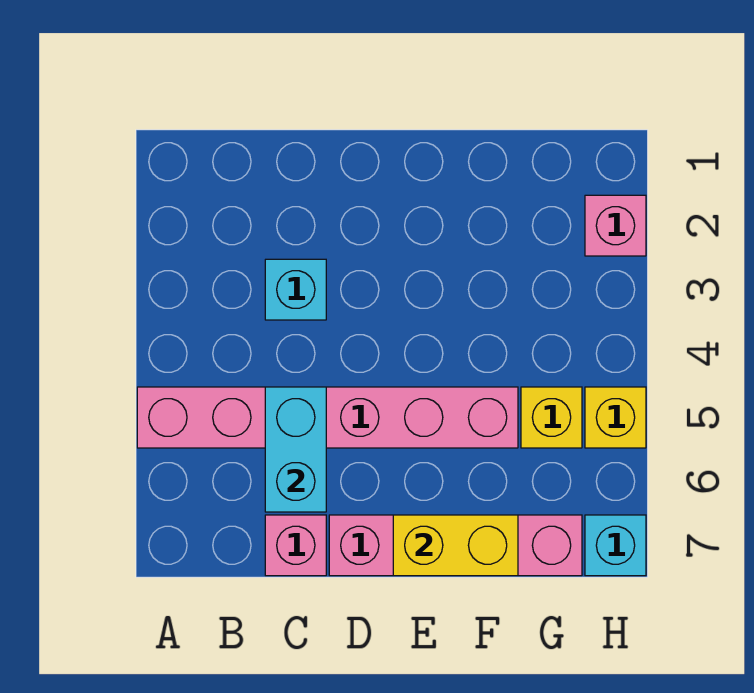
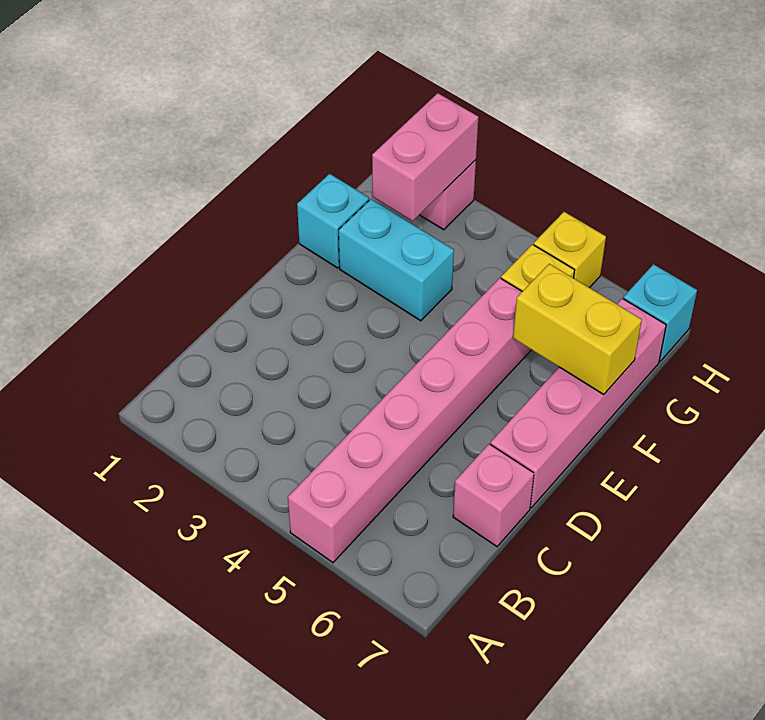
cyan 1x1 brick [265,259,326,320] -> cyan 1x1 brick moved to [297,174,369,268]
cyan 1x2 brick [265,387,326,512] -> cyan 1x2 brick moved to [339,199,454,321]
yellow 1x2 brick [393,515,518,576] -> yellow 1x2 brick turned to [513,264,642,394]
none -> pink 1x2 brick [372,93,478,221]

